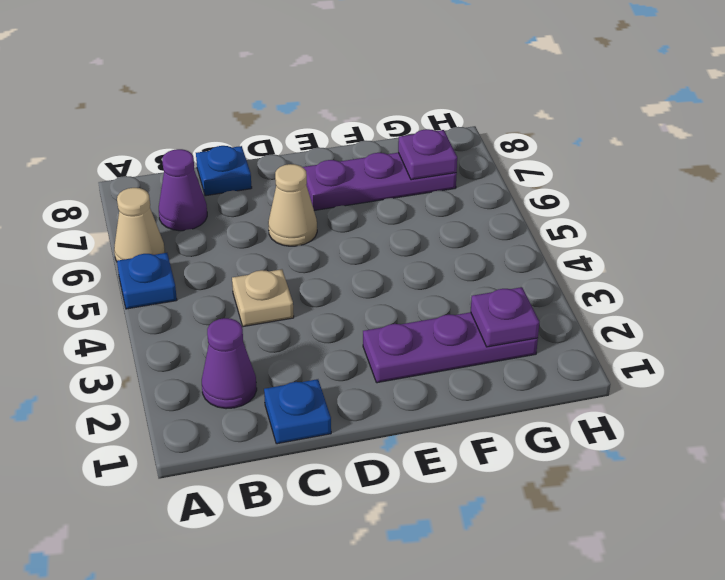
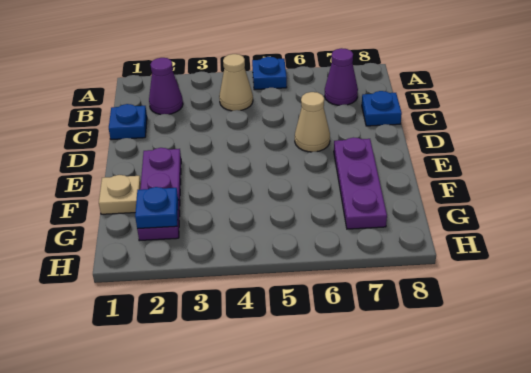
tan 1x1 cone [114,188,165,261] -> tan 1x1 cone moved to [219,54,253,111]
tan 1x1 plate [232,269,294,327] -> tan 1x1 plate moved to [99,175,141,214]
purple 1x1 plate [471,287,540,347] -> blue 1x1 plate [135,187,178,229]
purple 1x1 plate [398,129,457,180] -> none

